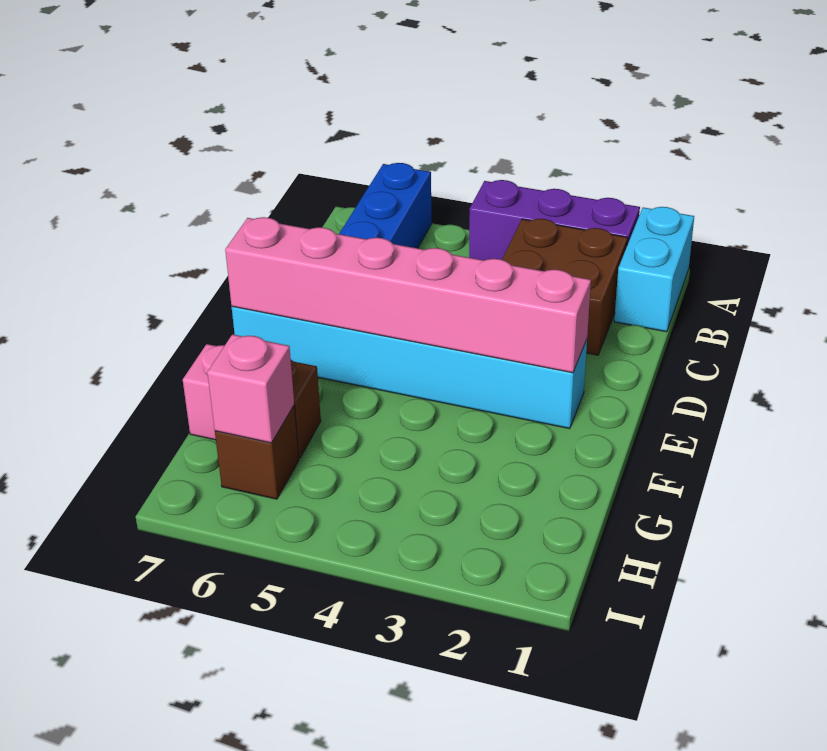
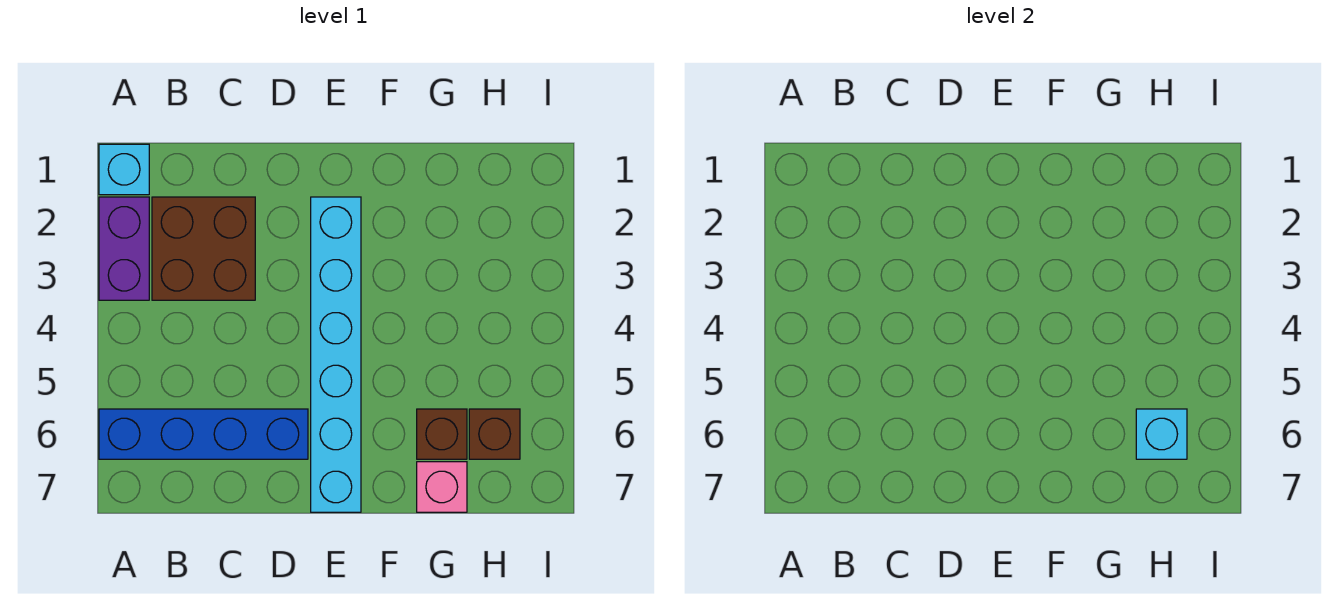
cyan 1x2 brick [614,207,694,332] -> cyan 1x1 brick [99,144,149,195]
purple 1x3 brick [469,180,640,260] -> purple 1x2 brick [99,197,149,300]
pink 1x6 brick [225,217,591,373] -> none
pink 1x1 brick [207,334,294,443] -> cyan 1x1 brick [1136,409,1187,459]

